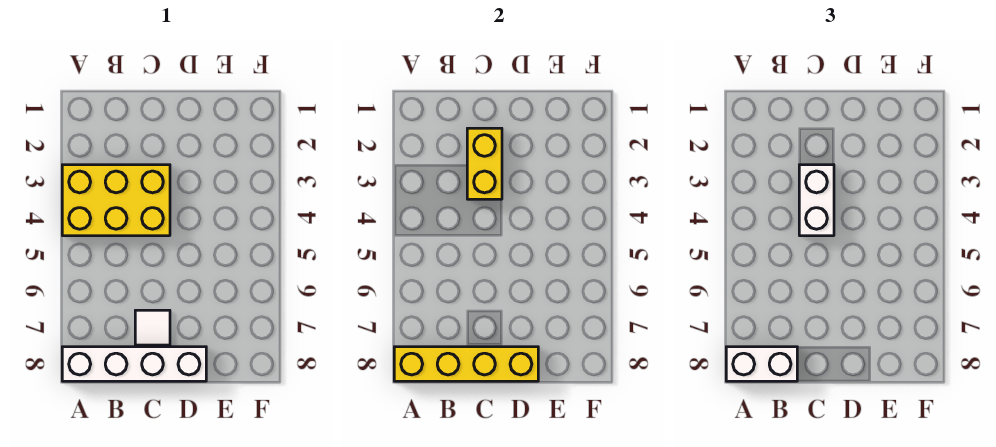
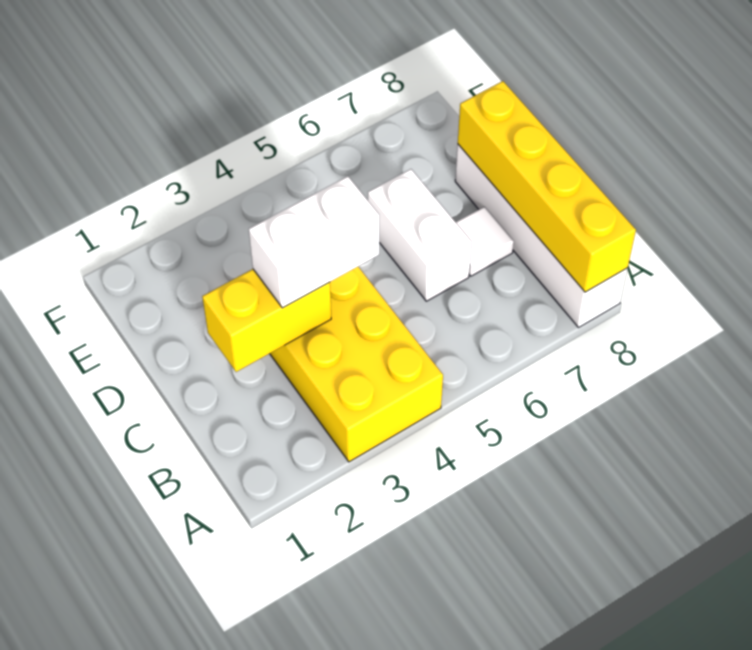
white 1x2 brick [726,347,797,381] -> white 1x2 brick moved to [368,169,472,301]

